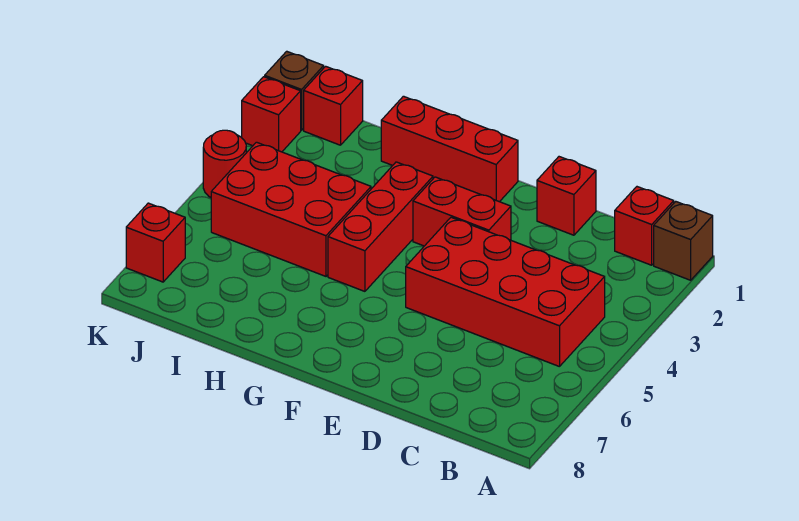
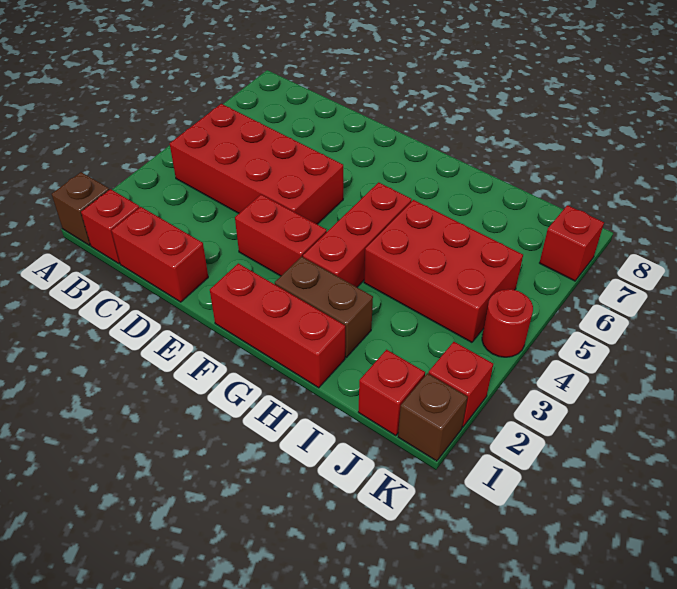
red 1x1 brick [537,157,596,235] -> red 1x2 brick [111,207,208,302]
none -> brown 1x2 brick [275,256,373,357]

